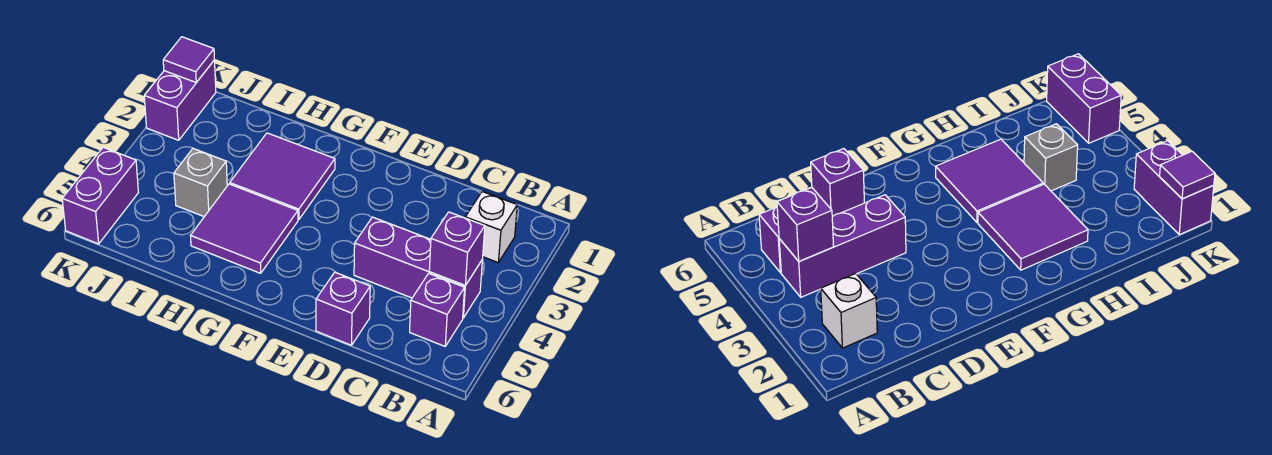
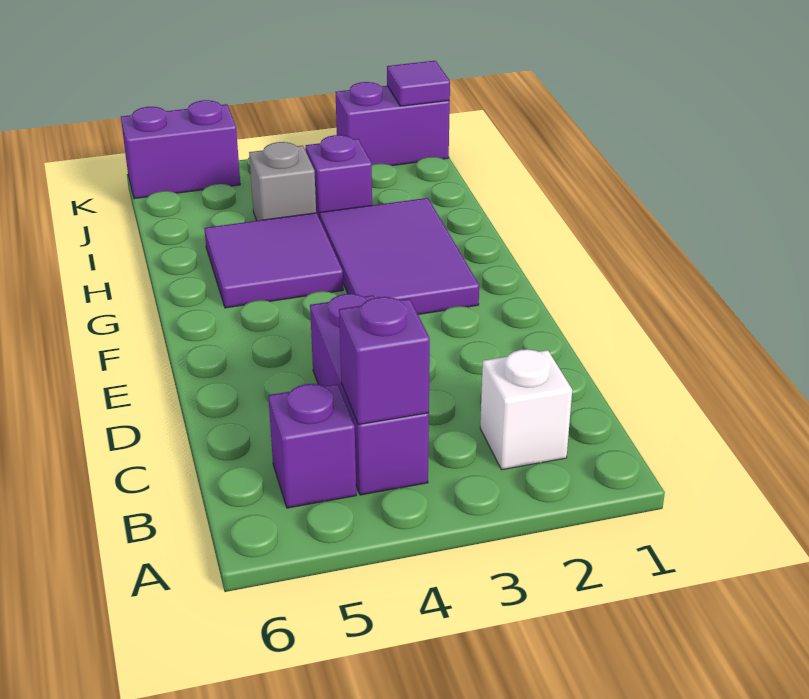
purple 1x1 brick [316,272,370,345] -> purple 1x1 brick moved to [306,135,372,218]
purple 2x2 tile [230,133,335,220] -> purple 2x3 tile [320,198,479,314]

